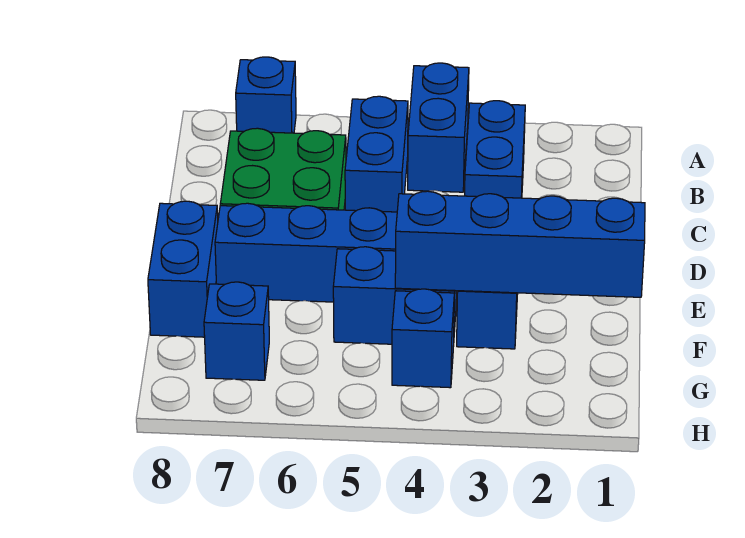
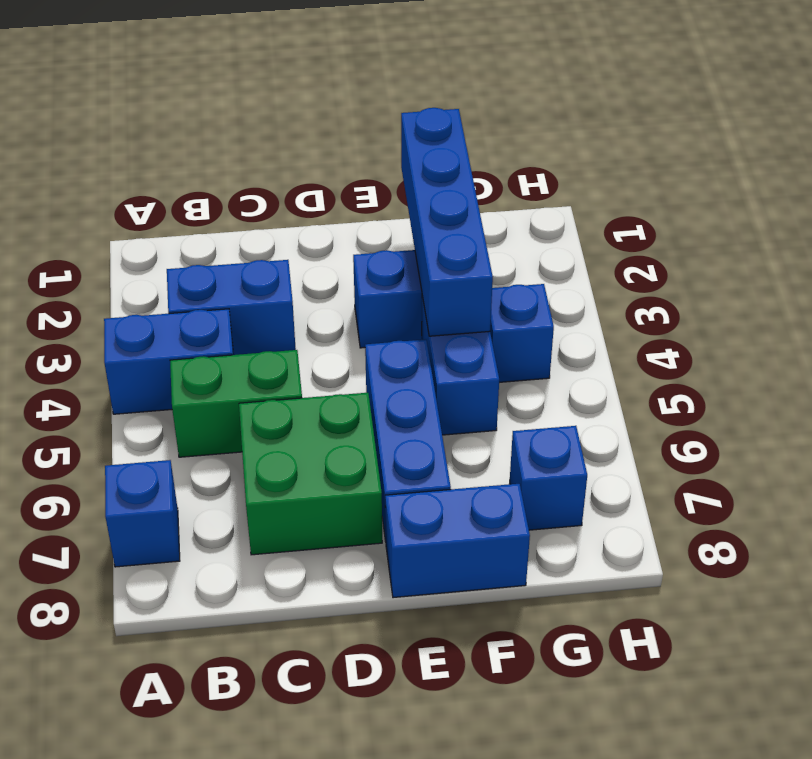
blue 1x2 brick [345,96,408,212] -> green 1x2 brick [170,350,302,457]

